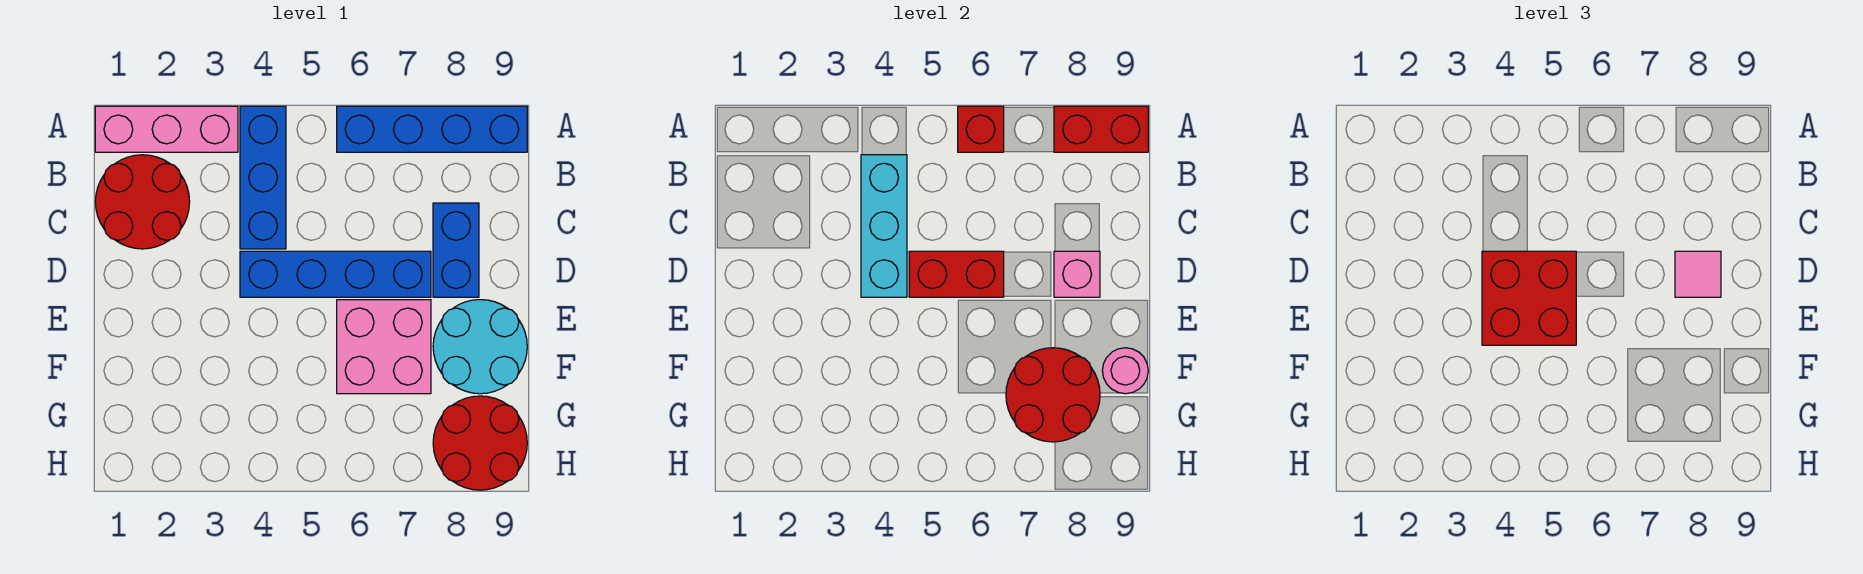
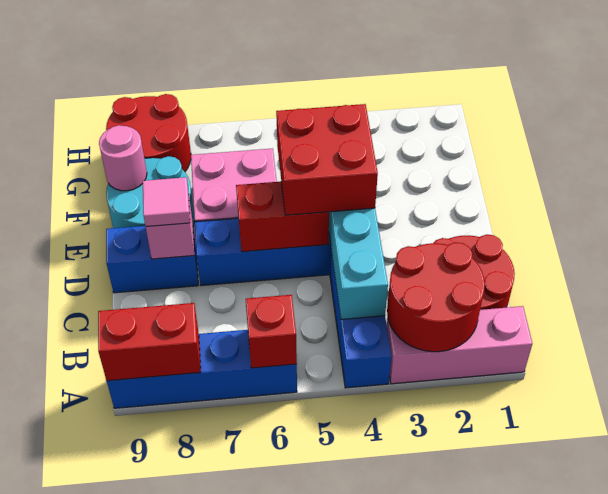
blue 1x2 brick [433,203,479,297] -> blue 1x2 brick turned to [106,226,198,293]
red 2x2 round brick [1006,348,1100,442] -> red 2x2 round brick moved to [387,242,485,352]

